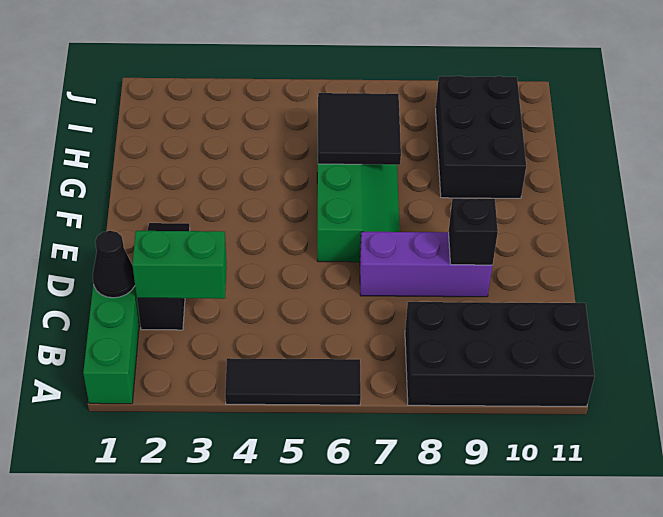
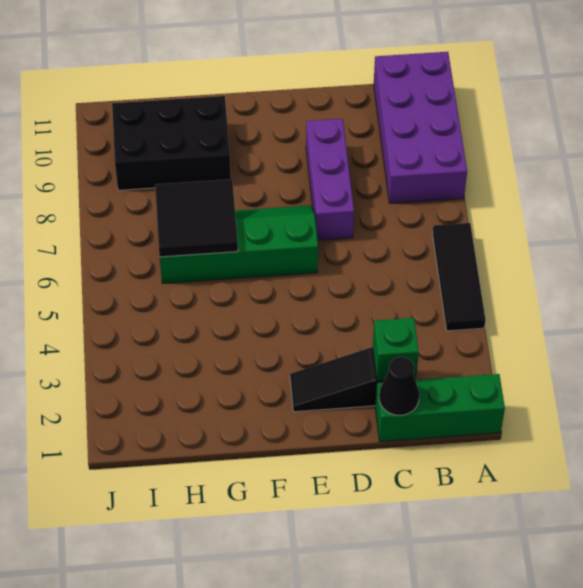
black 2x4 brick [405,302,595,406] -> purple 2x4 brick [374,52,467,203]
green 1x2 brick [132,231,227,299] -> green 1x1 brick [373,318,419,381]
black 1x1 brick [449,198,498,265] -> none

